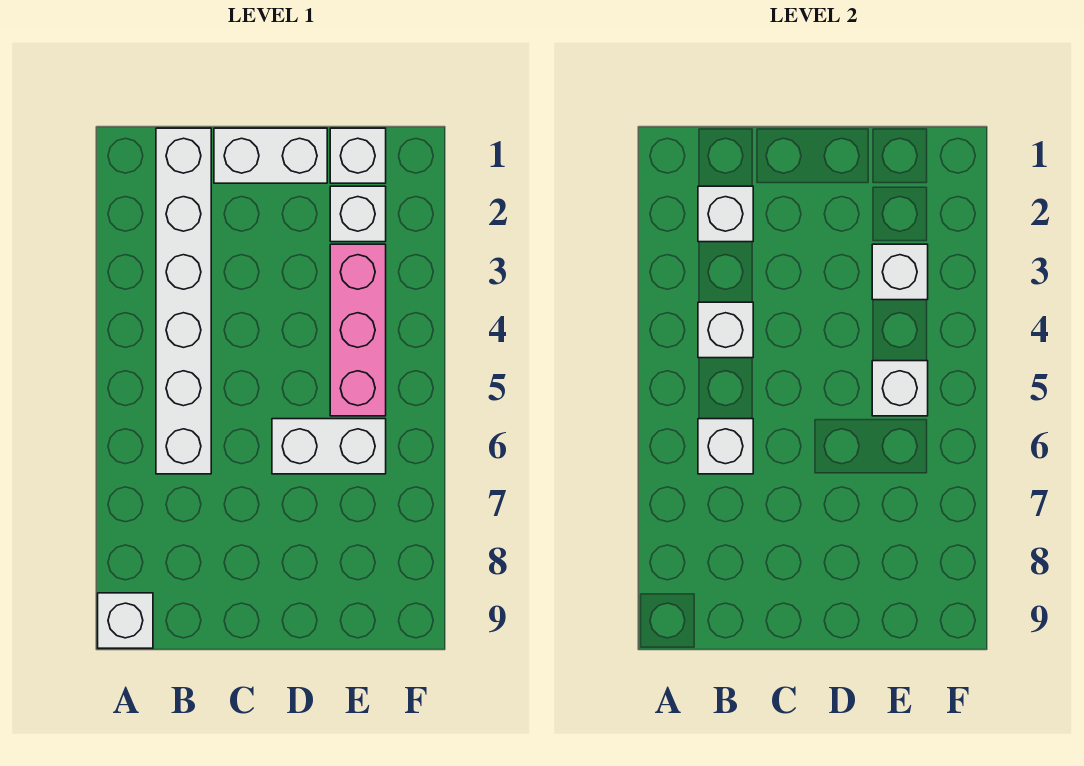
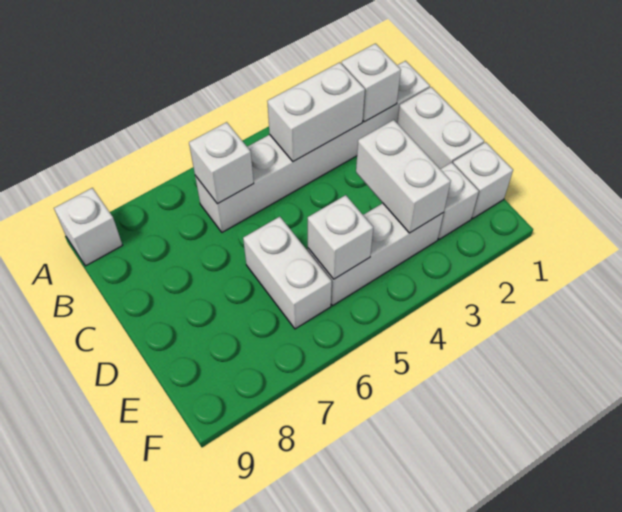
white 1x1 brick [698,302,753,358] -> white 1x2 brick [267,62,365,162]
pink 1x3 brick [330,244,386,416] -> white 1x3 brick [308,203,444,306]
white 1x1 brick [872,244,928,300] -> white 1x2 brick [356,120,451,233]

